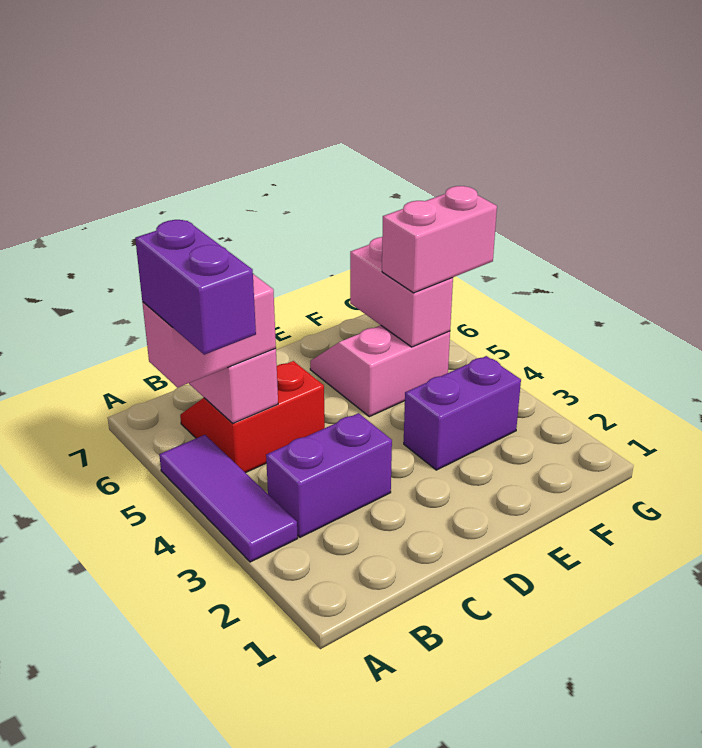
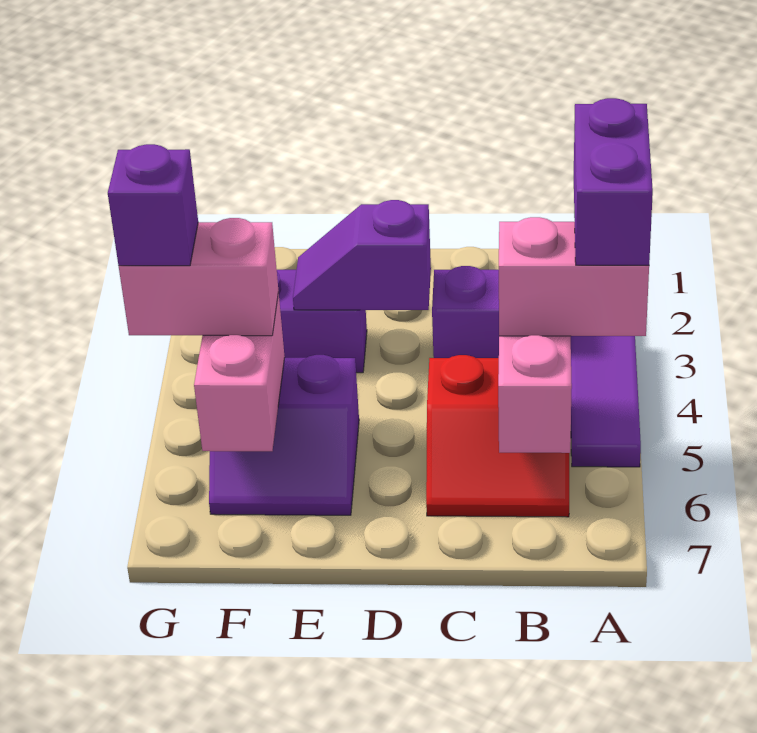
none -> purple 1x2 slope [293,200,431,310]
pink 2x2 slope [310,325,450,417] -> purple 2x2 slope [209,355,359,515]
none -> purple 1x1 brick [108,144,198,266]

